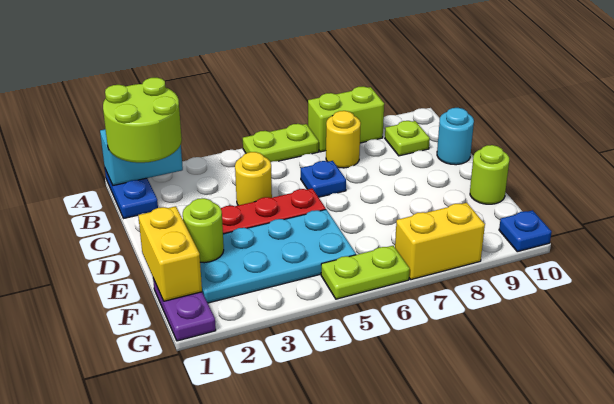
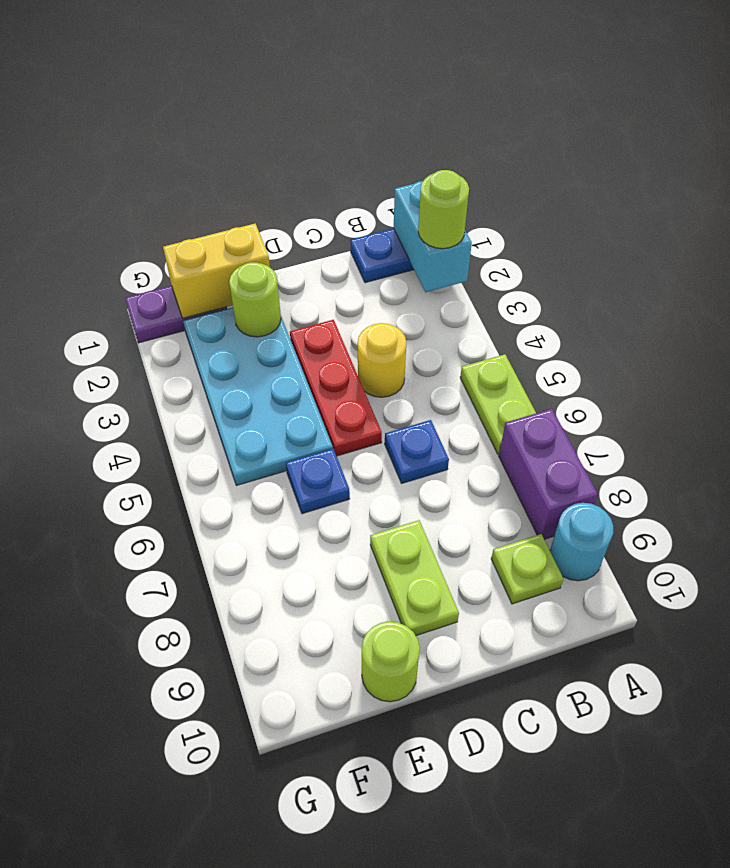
lime 2x2 round brick [103,78,182,163] -> lime 1x1 round brick [418,170,469,249]
lime 1x2 brick [308,86,384,152] -> purple 1x2 brick [499,409,598,539]
yellow 1x1 round brick [326,111,361,168] -> none
cyan 1x1 round brick [437,108,474,165] -> cyan 1x1 round brick moved to [550,503,613,581]
lime 1x2 plate [321,246,410,299] -> lime 1x2 plate moved to [370,520,459,636]
yellow 1x2 brick [395,203,485,280] -> none
blue 1x1 plate [499,210,551,252] -> blue 1x1 plate moved to [286,449,350,514]

